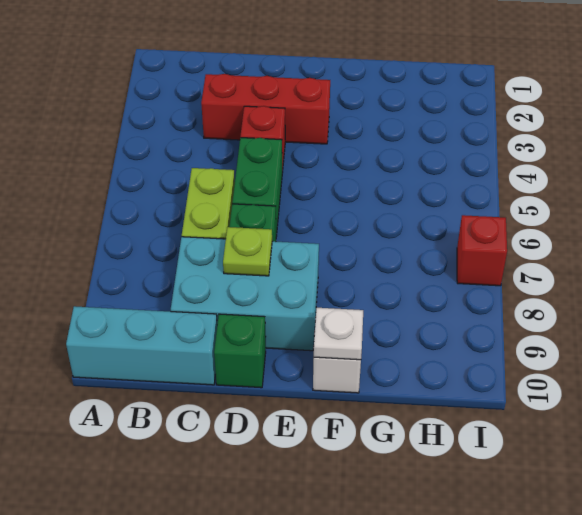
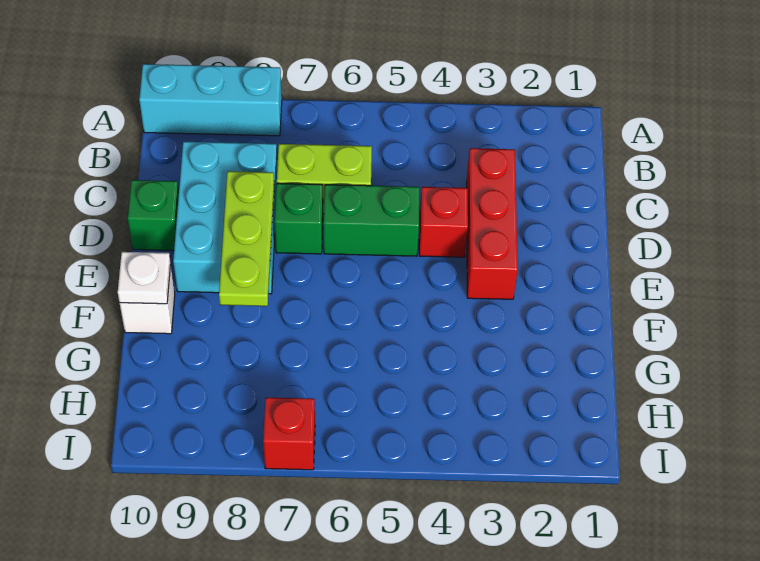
cyan 1x3 brick [66,306,217,385] -> cyan 1x3 brick turned to [139,64,282,136]
lime 1x1 plate [223,227,272,276] -> lime 1x3 plate [219,171,274,306]

